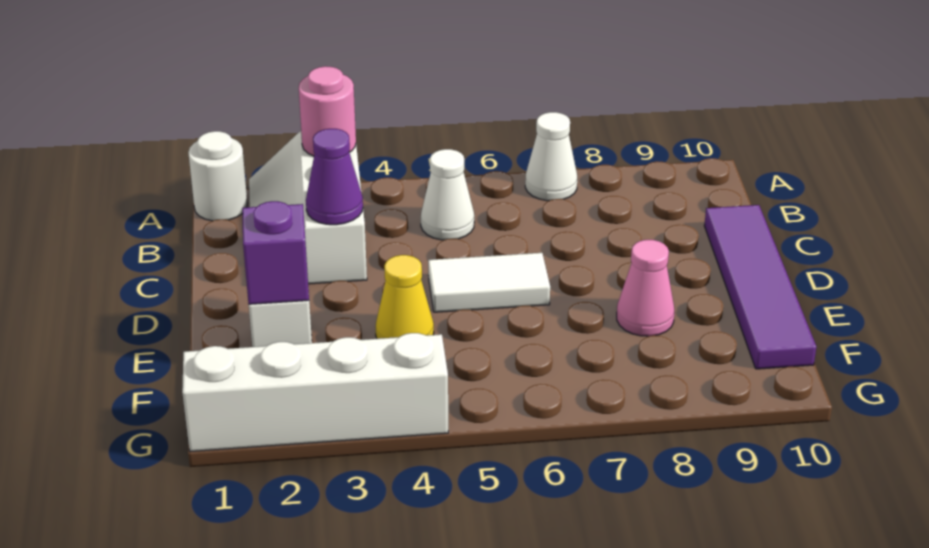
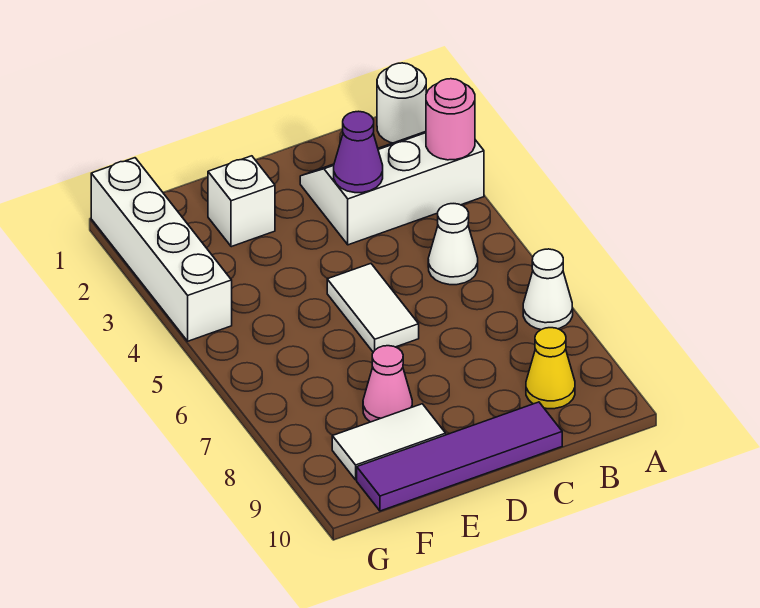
purple 1x1 brick [242,201,309,304] -> none
yellow 1x1 cone [376,255,434,339] -> yellow 1x1 cone moved to [526,328,575,409]
none -> white 1x2 tile [332,404,446,480]

